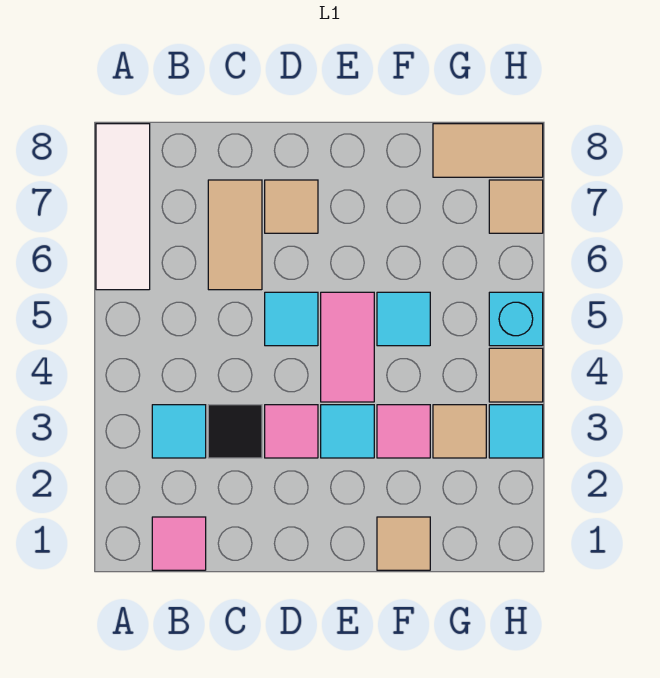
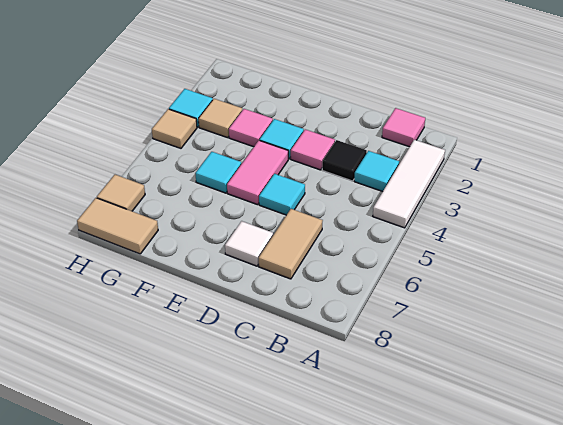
white 1x3 tile [96,124,150,290] -> white 1x3 tile moved to [373,140,445,228]
tan 1x1 tile [265,180,318,233] -> white 1x1 tile [225,221,273,266]
tan 1x1 tile [377,517,430,570] -> none
cyan 1x1 brick [489,292,543,346] -> none

